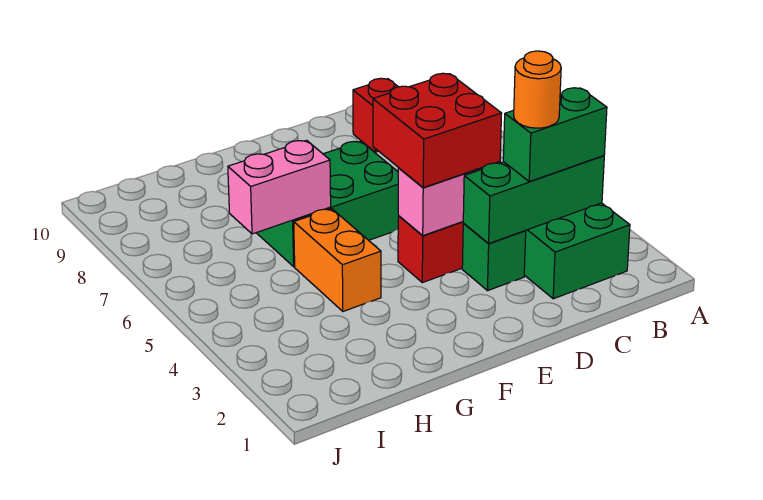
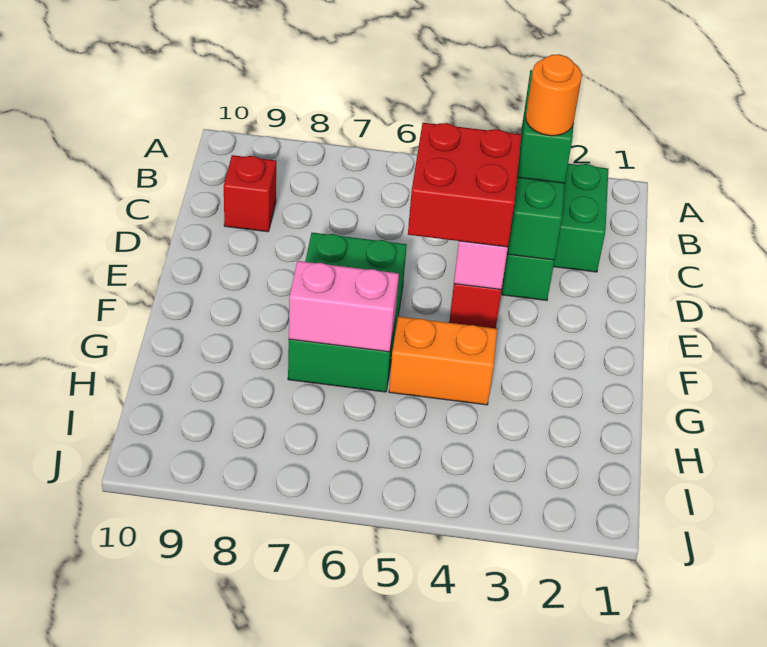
pink 1x2 brick [228,140,331,234] -> pink 1x2 brick turned to [289,261,399,352]

